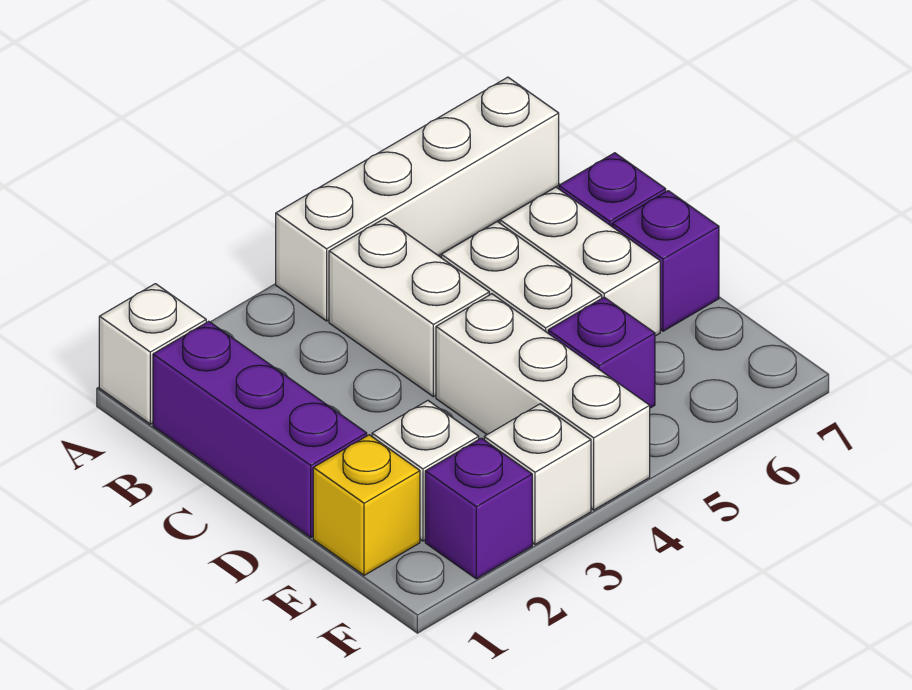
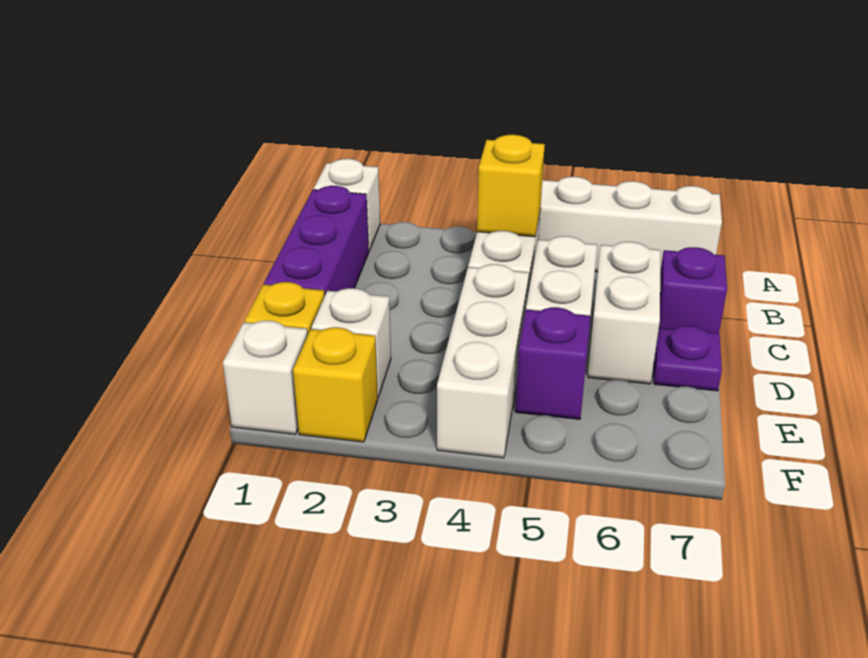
none -> yellow 1x1 brick [477,135,545,237]
purple 1x1 brick [612,191,719,331] -> purple 1x1 plate [654,326,722,391]
purple 1x1 brick [425,438,532,579] -> yellow 1x1 brick [293,327,378,442]
white 1x1 brick [484,404,591,544] -> white 1x1 brick moved to [223,321,308,434]

